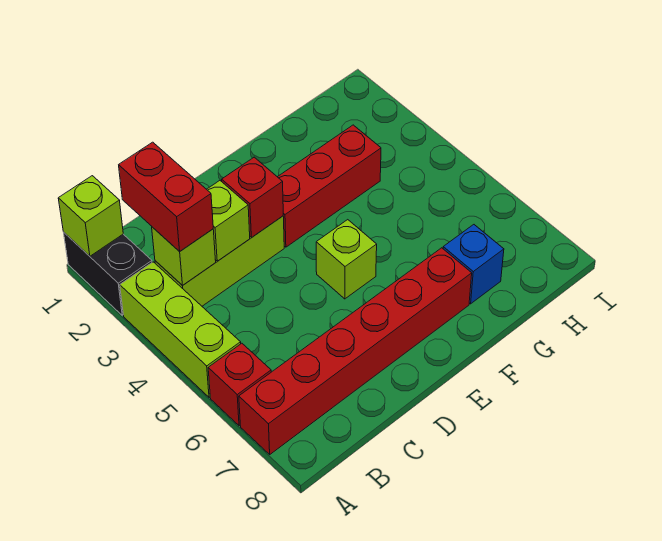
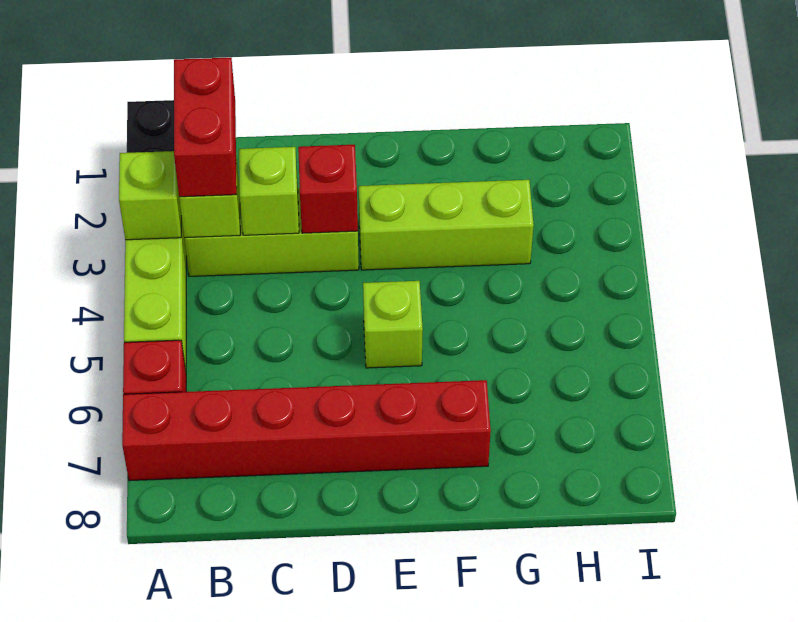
lime 1x1 brick [58,176,123,256] -> lime 1x1 brick moved to [119,151,181,240]
red 1x3 brick [278,125,381,247] -> lime 1x3 brick [359,180,534,270]
blue 1x1 brick [443,225,504,304] -> none

